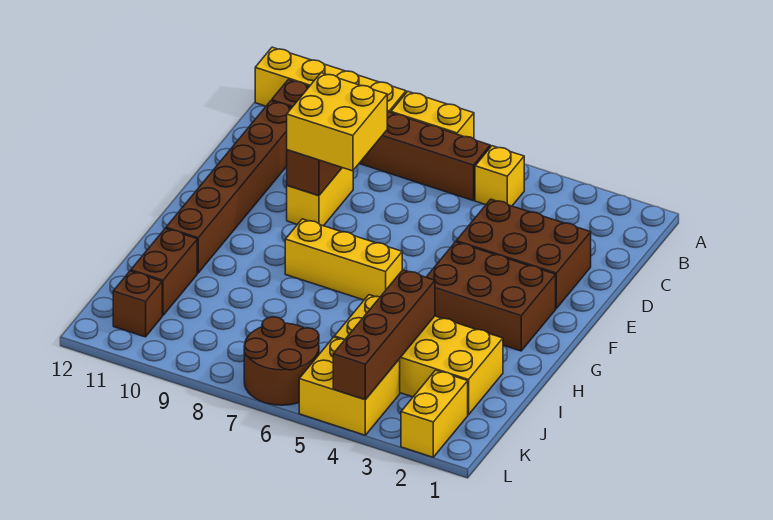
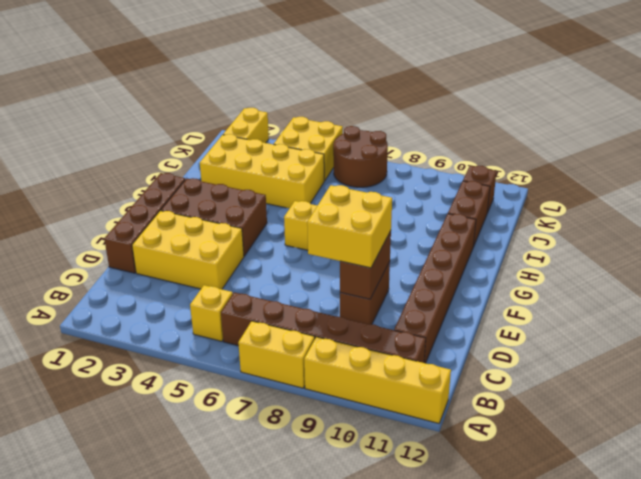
brown 2x3 brick [456,199,591,308] -> yellow 2x3 brick [132,211,244,289]
yellow 1x2 brick [287,168,353,226] -> brown 1x2 brick [340,261,390,324]
brown 1x4 brick [333,270,435,400] -> brown 1x4 brick moved to [104,173,185,273]

